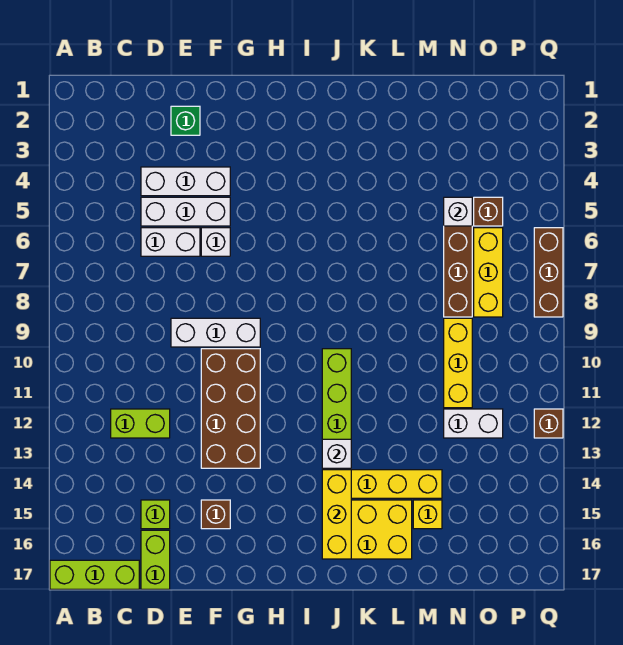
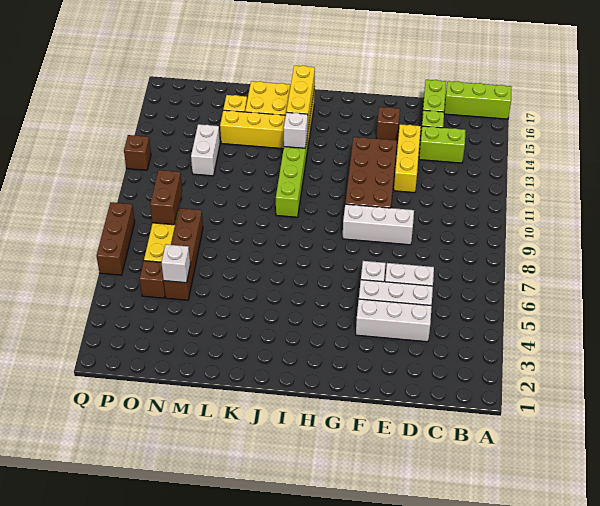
lime 1x2 brick [111,409,170,438] -> lime 1x2 brick moved to [419,126,466,163]
green 1x1 brick [171,106,200,135] -> none
yellow 1x3 brick [444,318,472,408] -> yellow 1x3 brick moved to [394,124,421,193]
white 1x2 brick [444,409,503,438] -> white 1x2 brick turned to [191,124,220,176]
none -> brown 1x2 brick [150,170,182,225]

